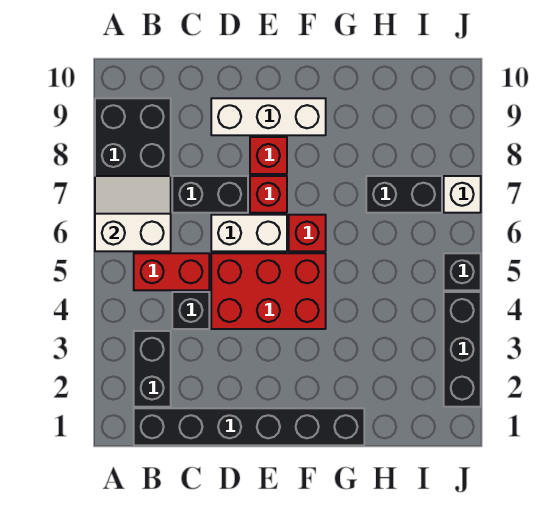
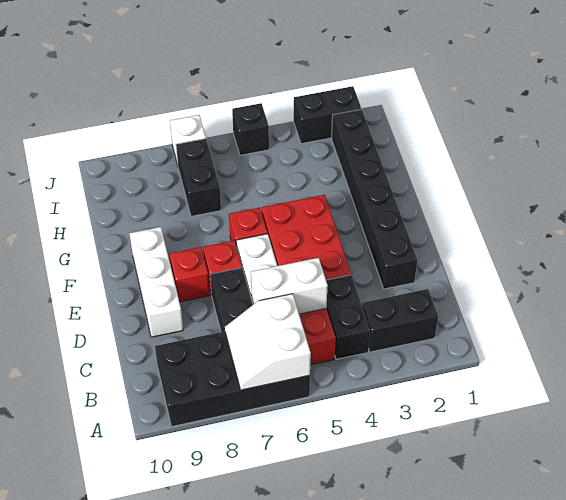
black 1x6 brick [134,408,364,445] -> black 1x6 brick moved to [332,109,417,289]
black 1x1 brick [172,292,209,329] -> black 1x2 brick [326,275,370,359]
none -> white 1x2 brick [251,258,328,314]
black 1x3 brick [444,292,481,407] -> black 1x2 brick [294,86,361,144]

